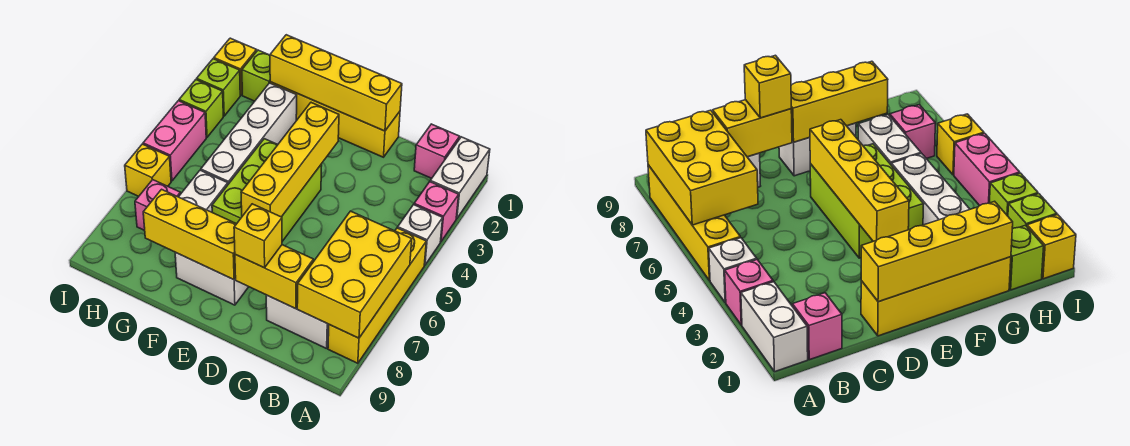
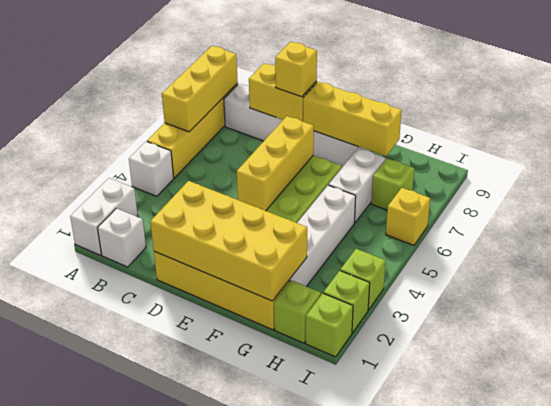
pink 1x1 brick [414,182,459,242] -> none
yellow 2x3 brick [297,211,412,338] -> yellow 1x3 brick [162,46,238,132]
pink 1x1 brick [414,124,460,178] -> white 1x1 brick [98,208,146,267]
yellow 1x4 brick [270,35,402,131] -> yellow 2x4 brick [150,181,307,301]
yellow 1x4 brick [241,103,339,217] -> yellow 1x3 brick [237,116,314,211]
pink 1x1 brick [135,180,180,231] -> lime 1x1 brick [371,158,414,210]
yellow 1x1 brick [214,38,257,95] -> lime 1x1 brick [306,293,353,357]
pink 1x2 brick [143,101,206,181] -> none

